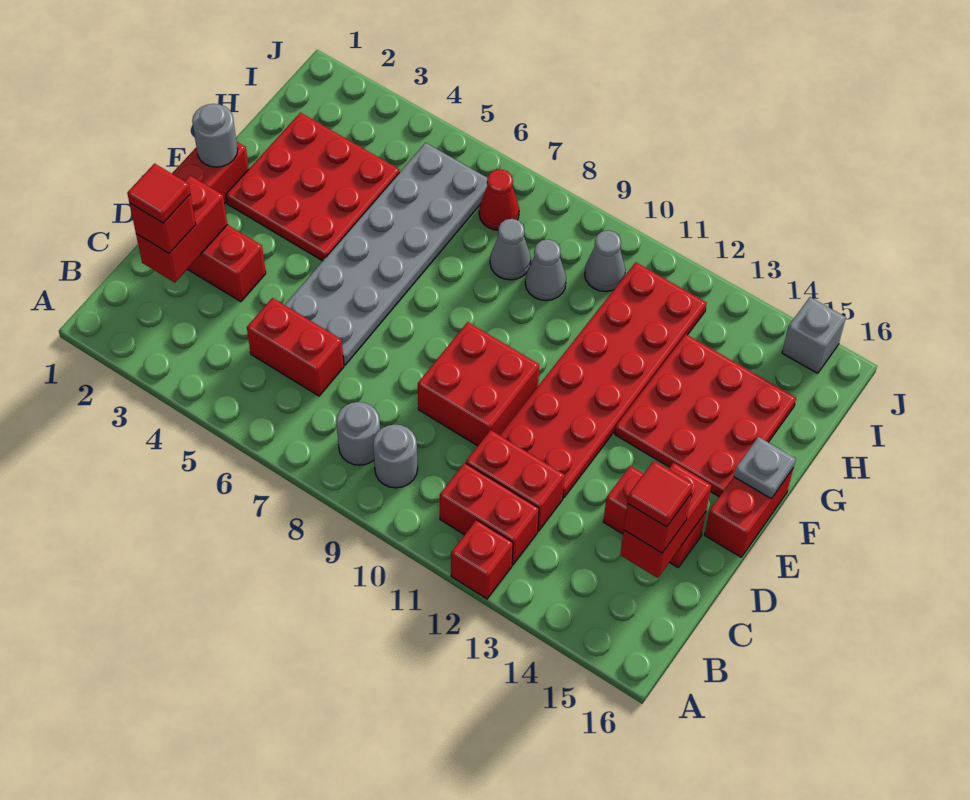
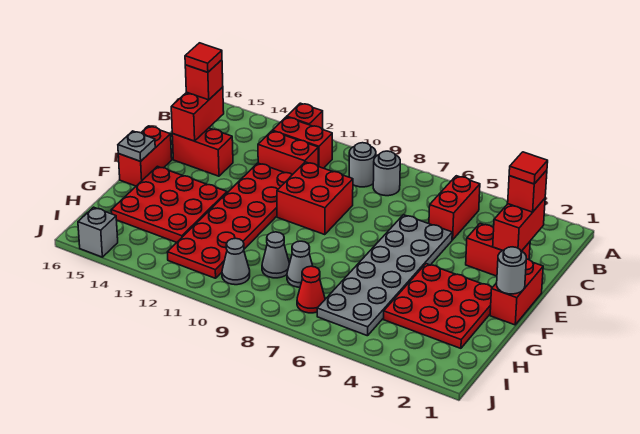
red 1x2 brick [247,298,344,396] -> red 1x2 brick turned to [429,176,480,240]

